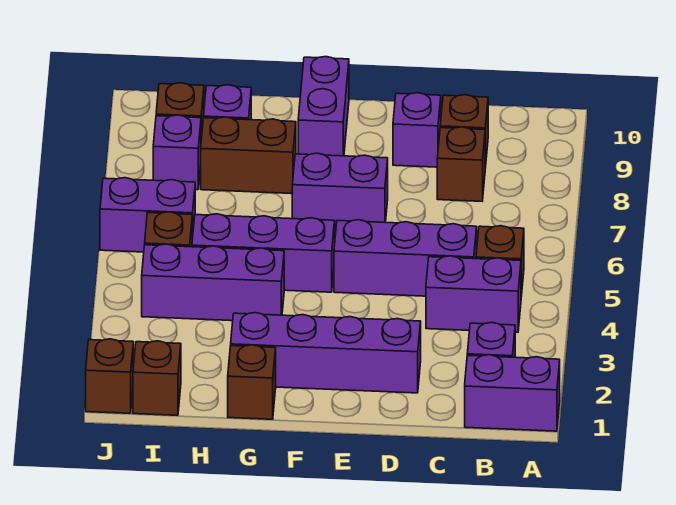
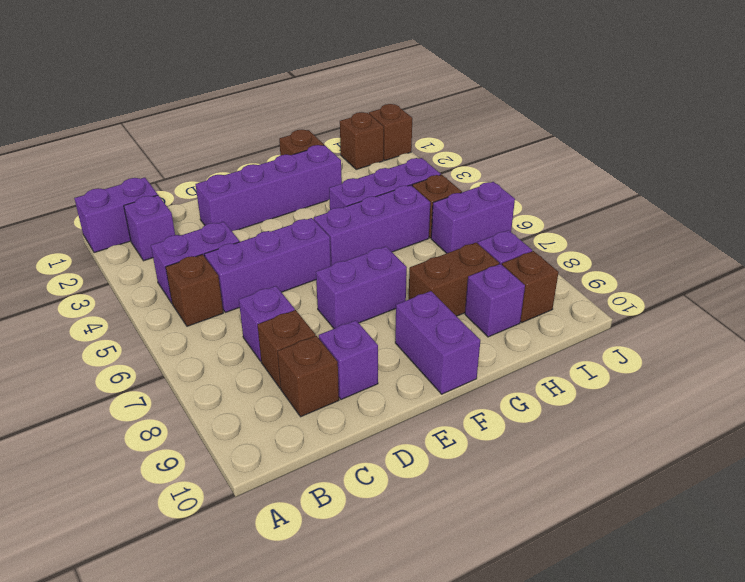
none -> purple 1x1 brick [239,286,295,361]

